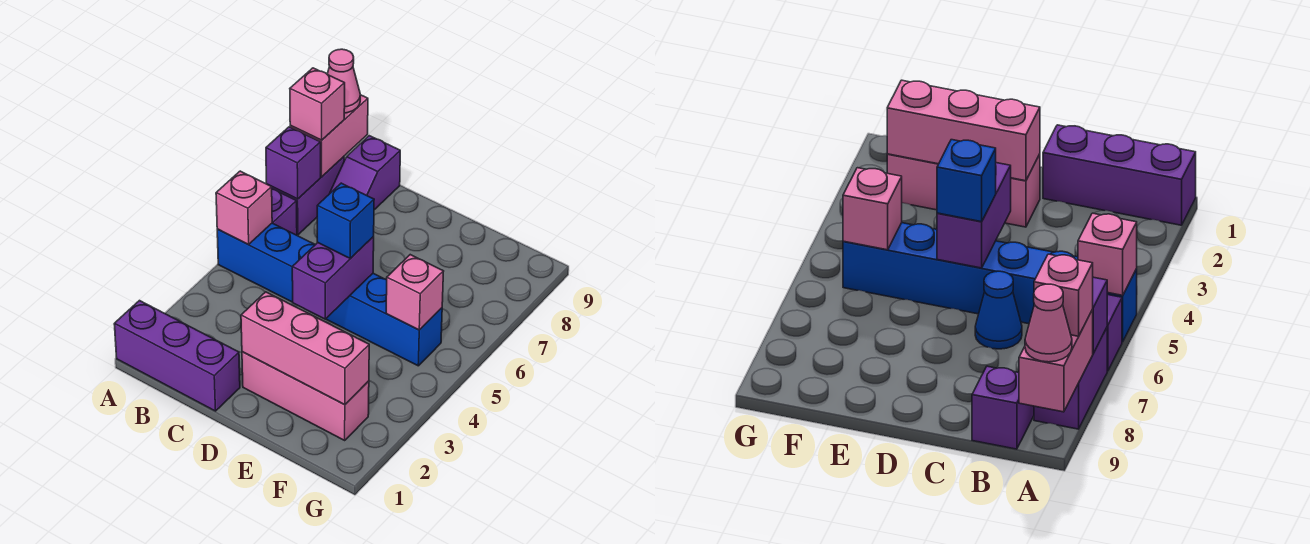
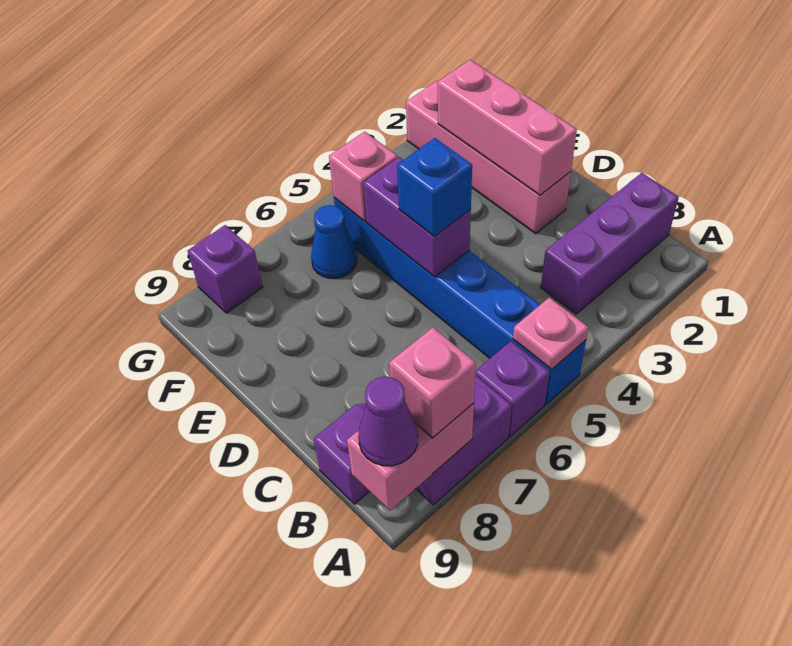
purple 1x3 brick [114,301,240,411] -> purple 1x3 brick turned to [541,173,679,314]
pink 1x1 brick [216,171,272,245] -> pink 1x1 plate [513,297,589,370]
purple 1x1 brick [266,127,321,199] -> purple 1x1 brick moved to [188,225,263,313]
pink 1x1 cone [327,49,360,113] -> purple 1x1 cone [358,377,418,466]
blue 1x1 cone [975,271,1022,349] -> blue 1x1 cone moved to [311,205,357,278]
pink 1x3 brick [242,352,369,440] -> pink 1x4 brick [406,81,571,234]
purple 1x2 brick [292,237,374,319] -> purple 1x2 brick turned to [363,157,471,277]

